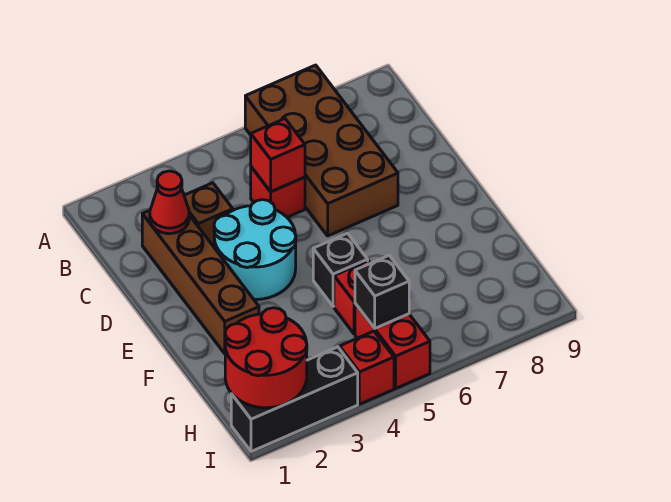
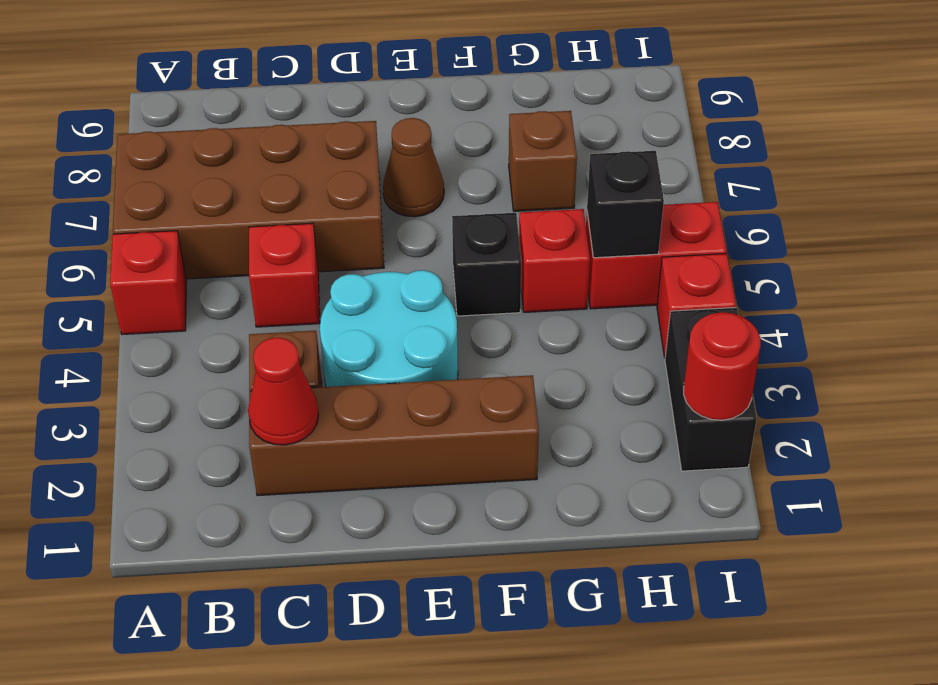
red 1x1 brick [251,119,305,192] -> red 1x1 brick moved to [110,231,187,335]
none -> brown 1x1 cone [383,118,444,217]
none -> brown 1x1 brick [509,111,577,211]
red 2x2 round brick [225,308,307,408] -> red 1x1 round brick [684,312,761,420]
black 1x3 brick [231,347,358,452] -> black 1x2 brick [665,307,757,471]

